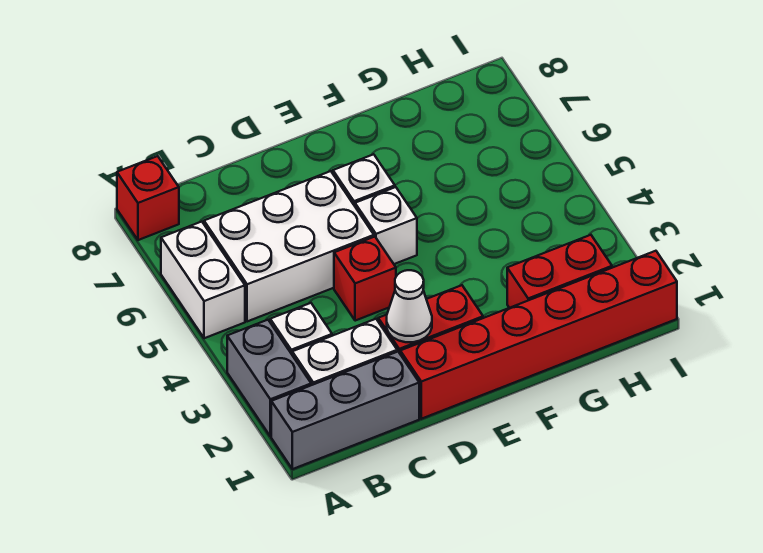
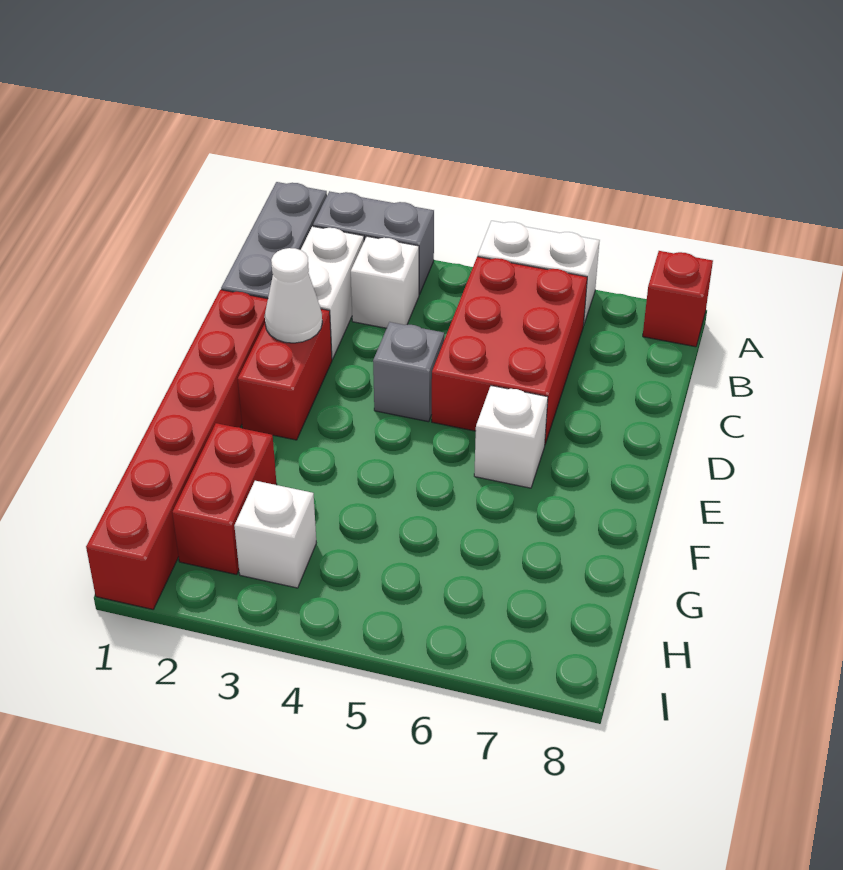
white 2x3 brick [204,171,374,322] -> red 2x3 brick [432,257,587,444]
red 1x1 brick [334,237,396,321] -> grey 1x1 brick [373,322,444,422]
white 1x1 brick [355,187,417,264] -> white 1x1 brick moved to [234,481,316,588]

